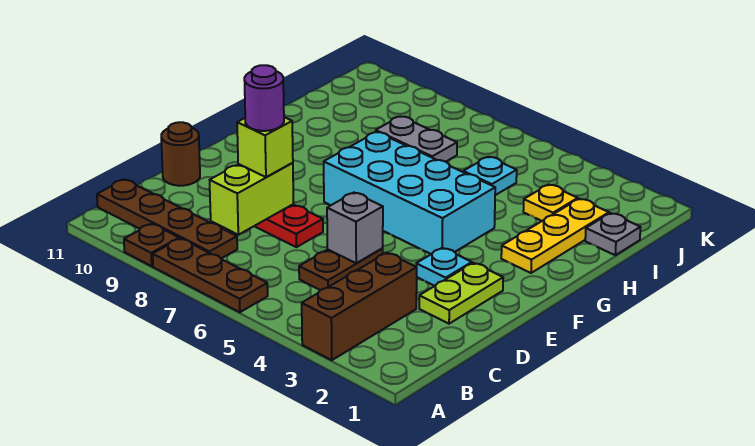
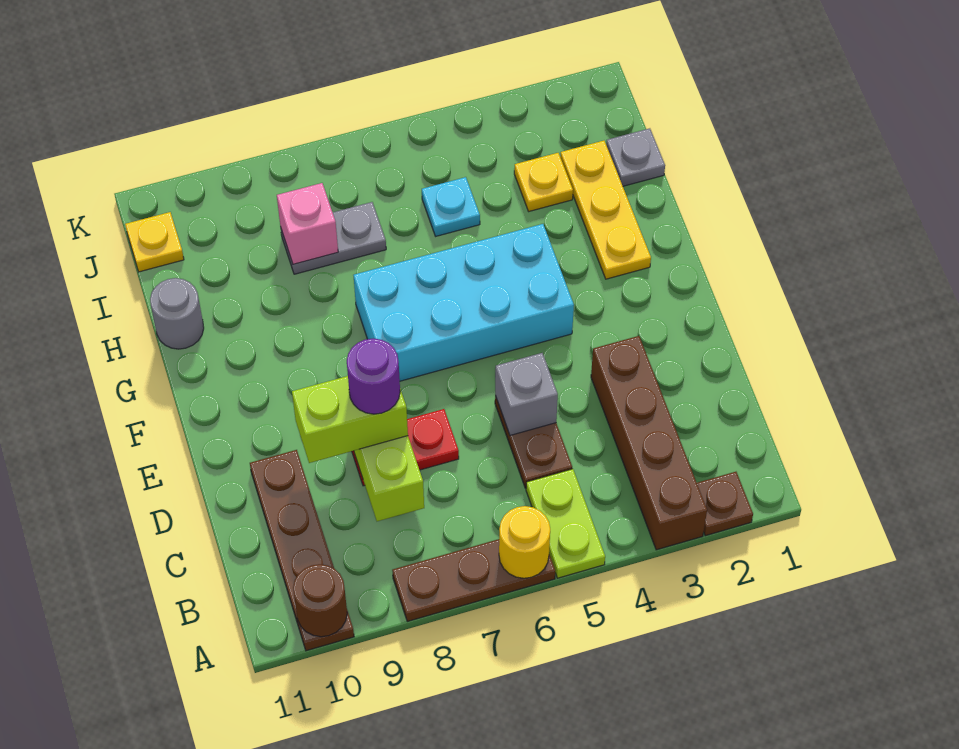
brown 1x3 brick [302,253,417,360] -> brown 1x4 brick [591,336,707,550]
none -> yellow 1x1 round brick [499,506,550,578]
brown 1x1 plate [124,224,179,266] -> brown 1x1 plate moved to [697,472,753,536]
brown 1x4 plate [97,179,237,259] -> brown 1x4 plate turned to [250,450,354,651]
lime 1x2 plate [419,263,503,324] -> lime 1x2 plate moved to [526,469,605,578]
lime 1x1 brick [237,117,293,177] -> lime 1x2 brick [292,376,408,463]
brown 1x1 round brick [161,122,200,186] -> brown 1x1 round brick moved to [293,564,347,637]
cyan 1x1 plate [416,248,472,286] -> none
none -> grey 1x1 round brick [150,278,204,349]
none -> pink 1x1 brick [277,183,338,264]
none -> yellow 1x1 plate [125,212,184,272]

